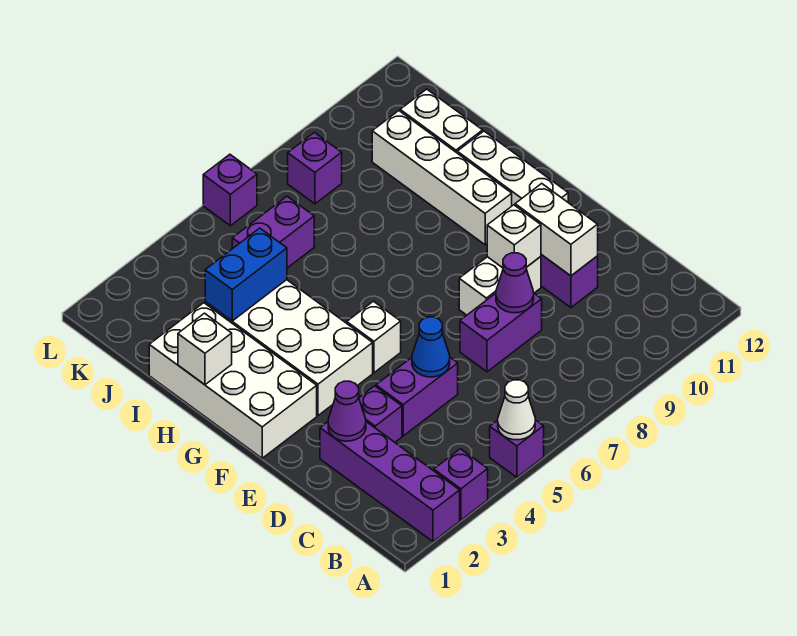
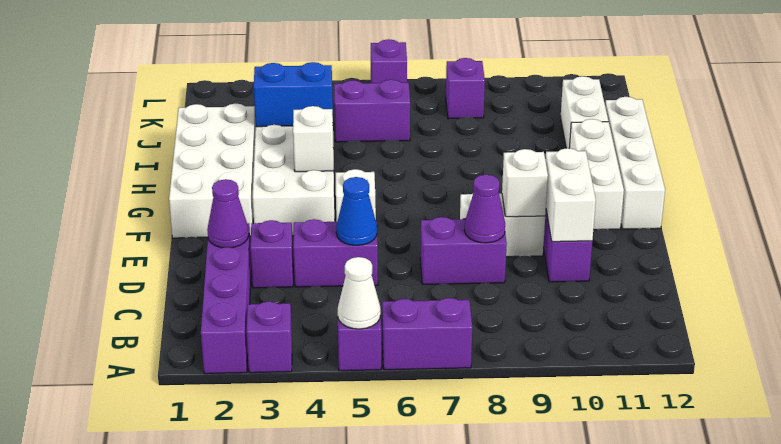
none -> purple 1x2 brick [382,298,472,370]
white 1x4 brick [372,111,512,245] -> white 1x4 brick moved to [605,97,665,229]
white 1x1 brick [178,313,232,385] -> white 1x1 brick moved to [293,106,333,172]

